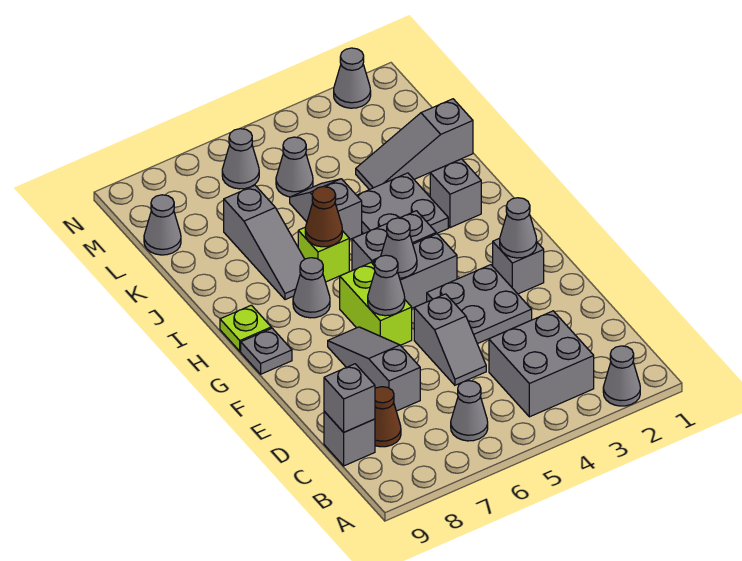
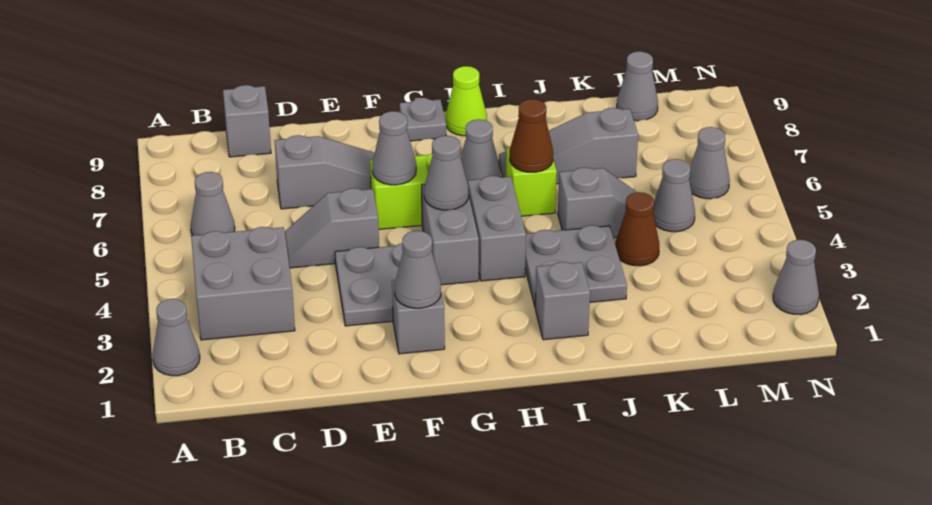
brown 1x1 cone [375,387,401,447] -> brown 1x1 cone moved to [615,192,659,266]
grey 1x1 brick [324,364,375,432] -> none
lime 1x1 plate [220,305,271,351] -> lime 1x1 cone [446,66,487,136]
grey 1x3 slope [356,99,473,190] -> none

